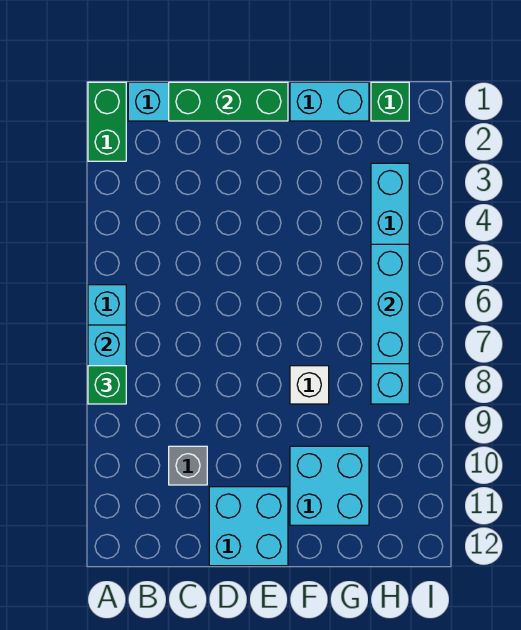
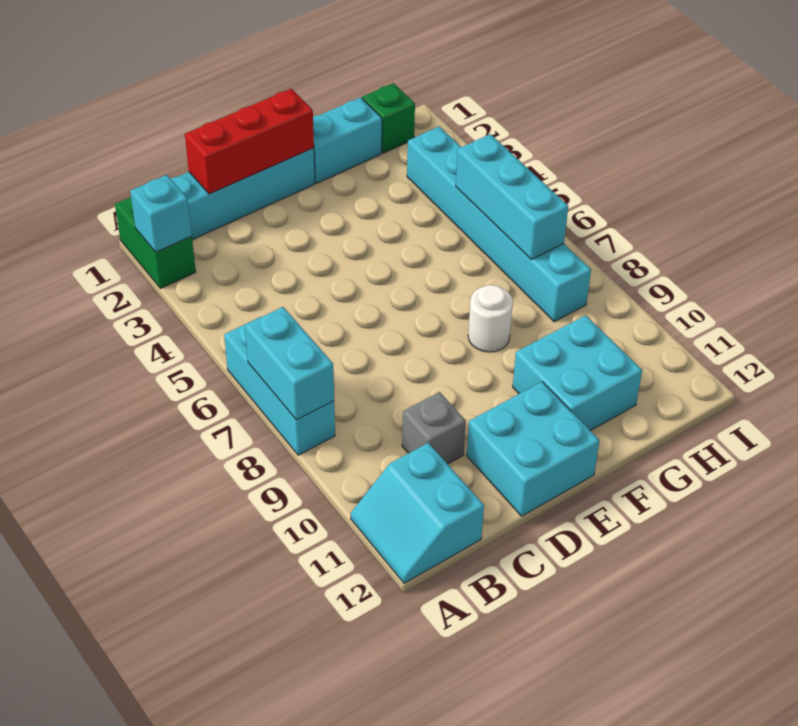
none -> cyan 1x1 brick [130,175,192,252]
green 1x1 brick [88,366,126,404] -> none
none -> cyan 2x2 slope [351,443,484,583]
green 1x3 brick [169,82,288,121] -> red 1x3 brick [185,89,314,194]
white 1x1 brick [290,366,329,404] -> white 1x1 round brick [468,285,513,352]

